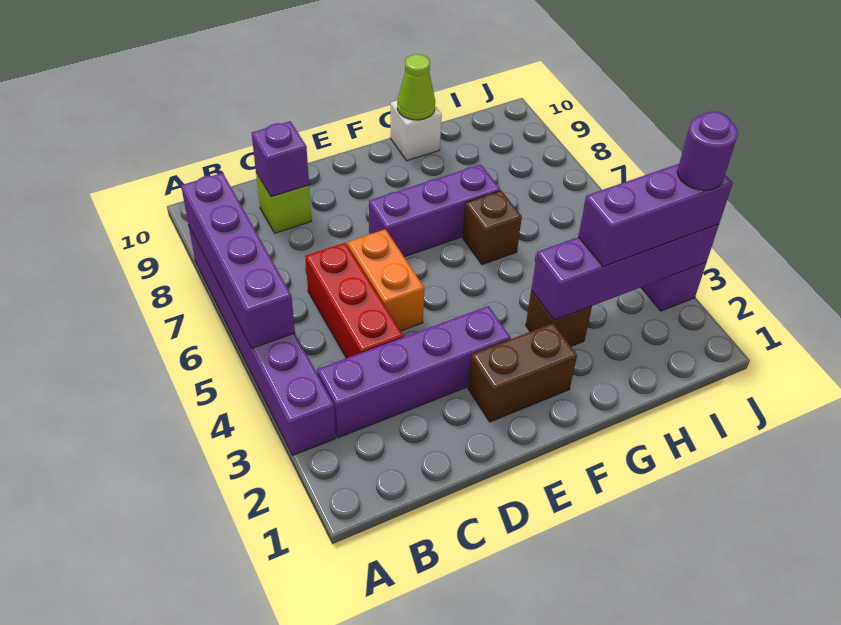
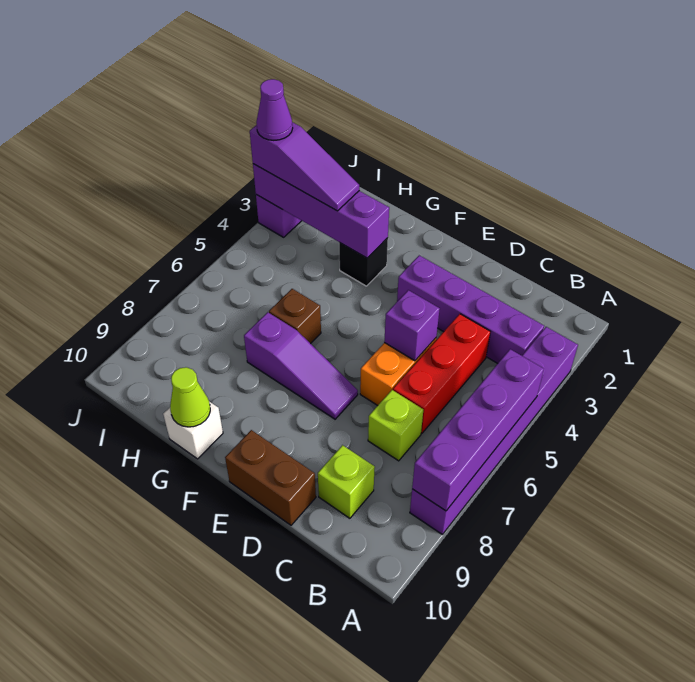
none -> lime 1x1 brick [368,390,423,461]
purple 1x1 brick [252,121,309,197] -> purple 1x1 brick moved to [384,290,440,361]
brown 1x2 brick [468,323,577,422] -> brown 1x2 brick moved to [225,430,316,525]
purple 1x3 brick [369,164,500,257] -> purple 1x3 slope [244,312,358,419]
brown 1x1 brick [526,291,592,346] -> black 1x1 brick [339,238,388,286]
purple 1x3 brick [578,164,733,267] -> purple 1x3 slope [250,122,359,211]
purple 1x1 round brick [677,112,738,190] -> purple 1x1 cone [256,79,293,140]

